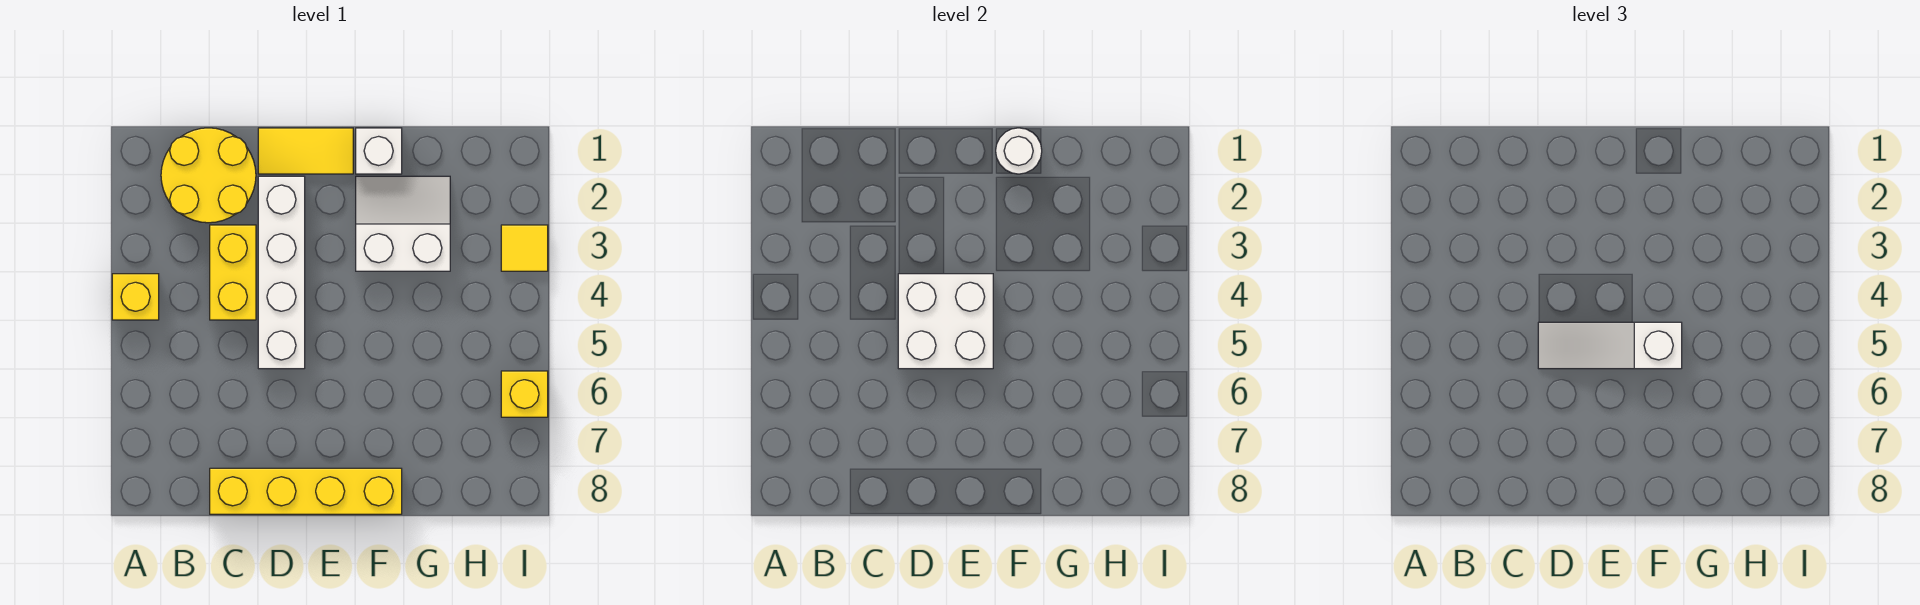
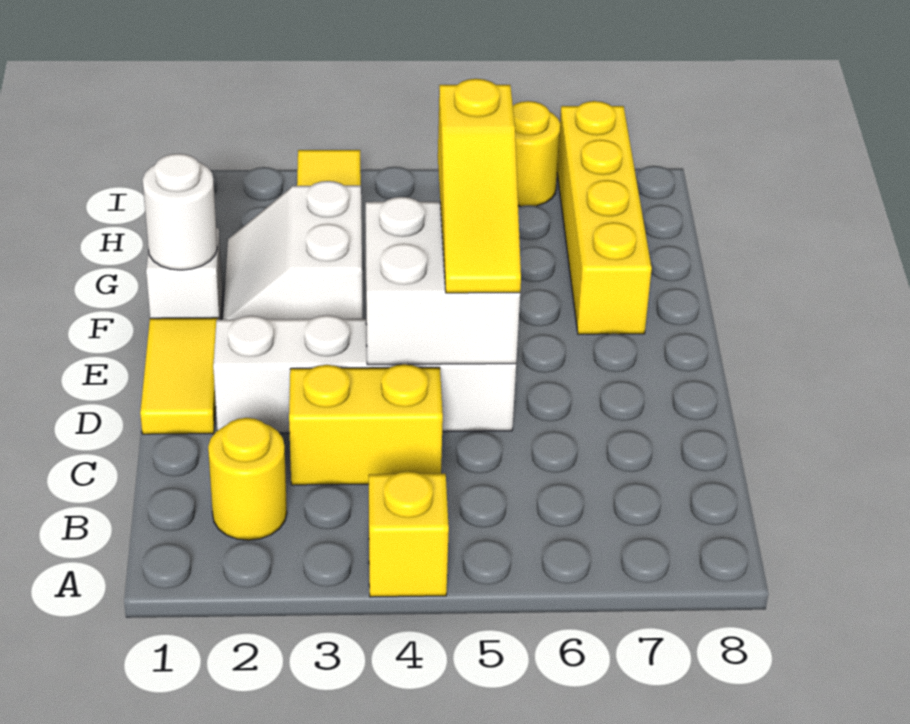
yellow 2x2 round brick [161,128,256,223] -> yellow 1x1 round brick [208,418,287,540]
yellow 1x4 brick [210,468,402,514] -> yellow 1x4 brick moved to [557,101,652,334]
white 1x3 slope [1538,322,1682,369] -> yellow 1x3 slope [438,79,521,293]
yellow 1x1 brick [501,371,548,417] -> yellow 1x1 round brick [513,101,560,206]

